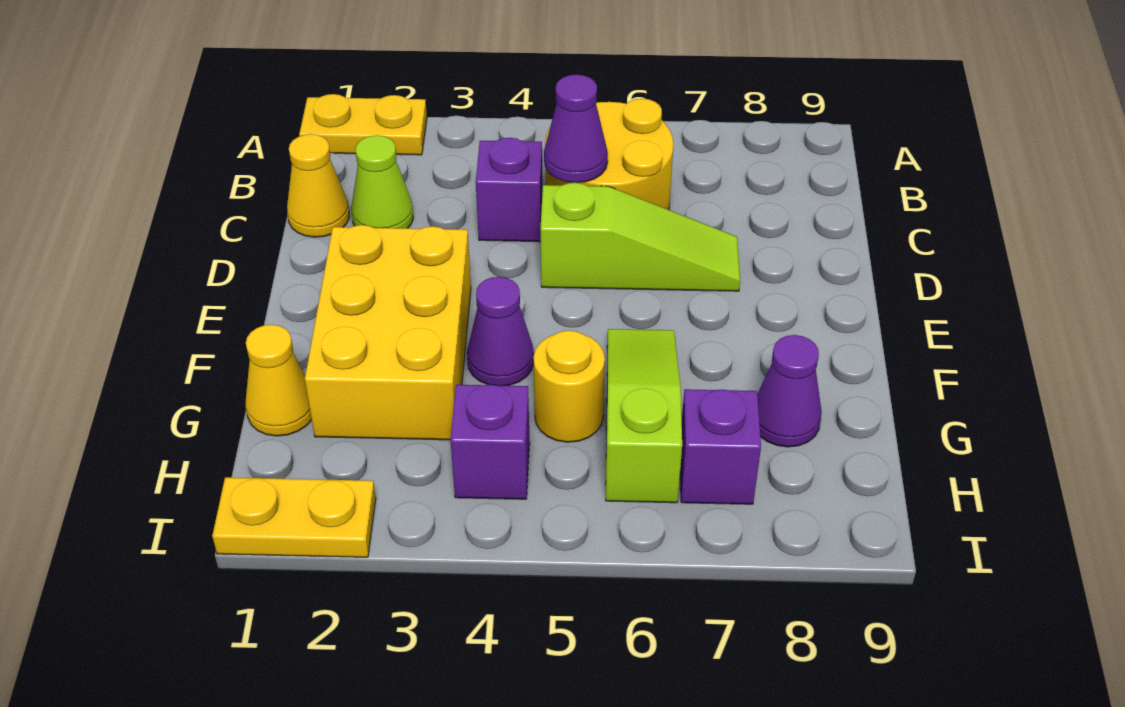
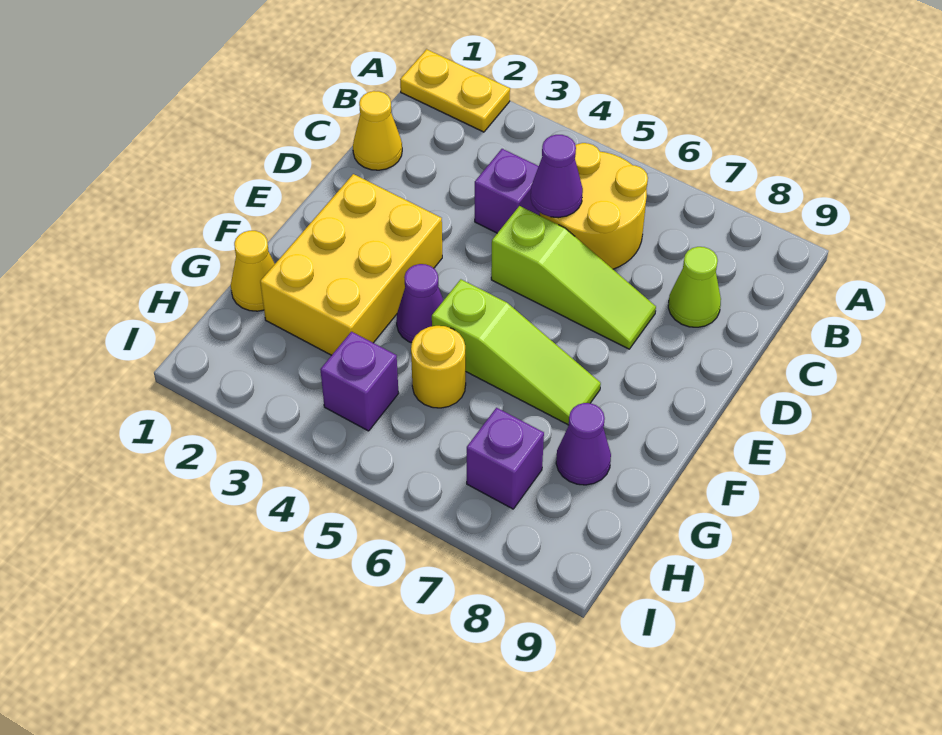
lime 1x1 cone [351,135,413,228] -> lime 1x1 cone moved to [668,247,721,327]
lime 1x3 slope [606,329,682,503] -> lime 1x3 slope turned to [432,279,601,425]
yellow 1x2 plate [212,477,376,557] -> none

